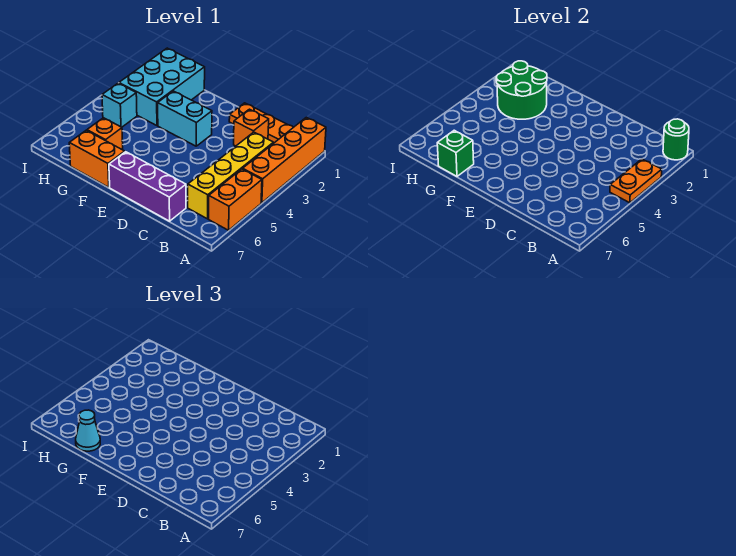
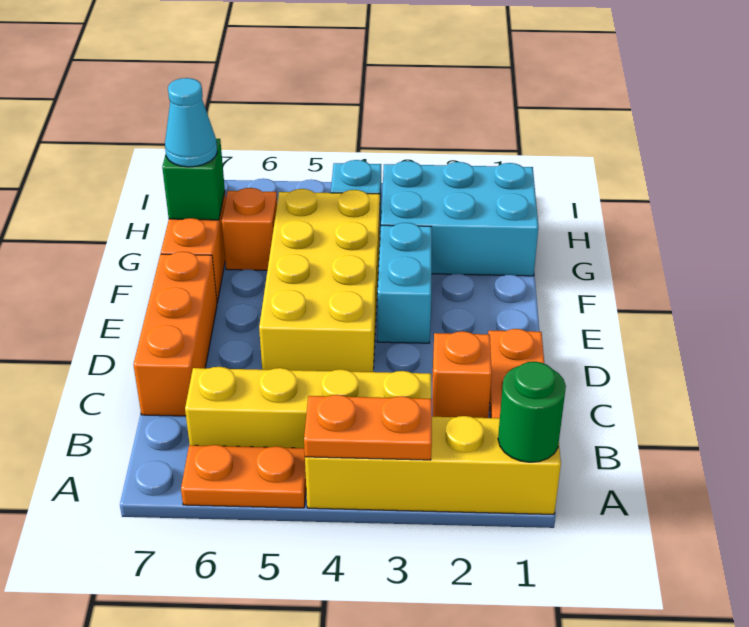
orange 1x4 brick [243,117,326,203] -> yellow 1x4 brick [305,416,561,514]
orange 1x2 brick [209,169,262,230] -> orange 1x2 plate [181,445,306,508]
purple 1x3 brick [109,152,186,221] -> orange 1x3 brick [134,252,217,416]
none -> yellow 2x4 brick [259,189,380,372]
green 2x2 round brick [496,61,547,119] -> none

